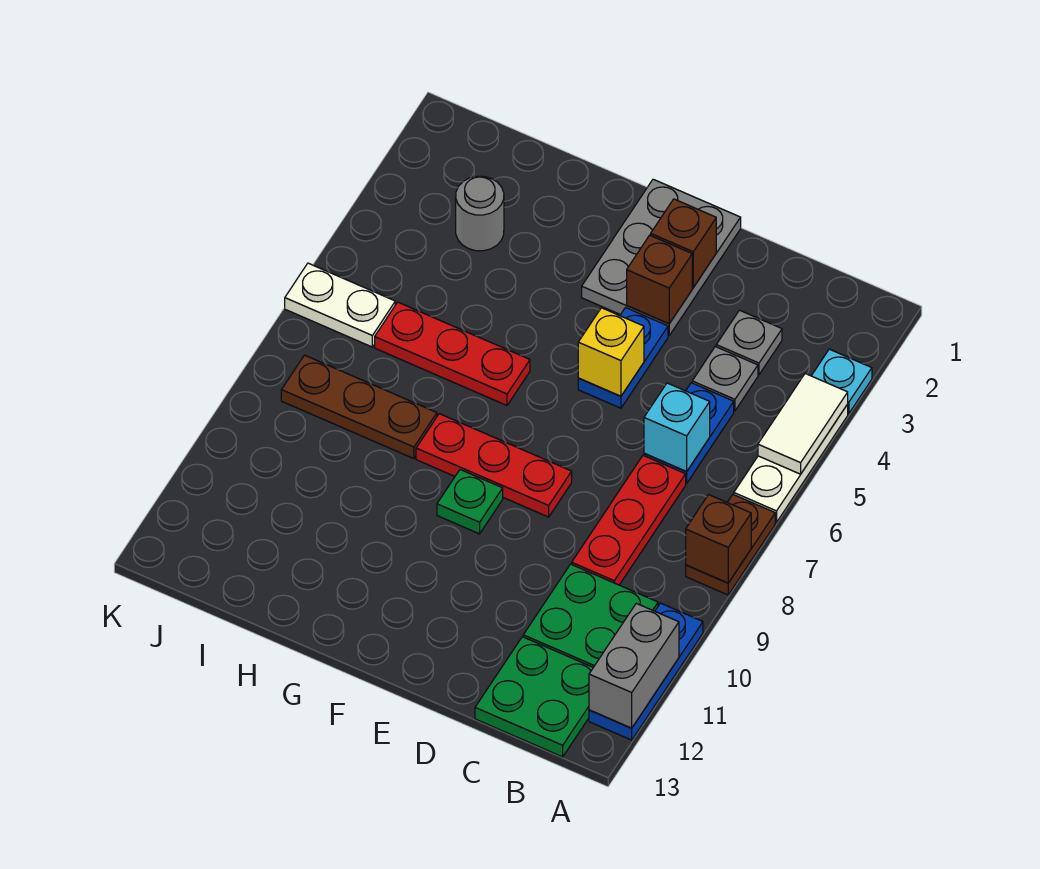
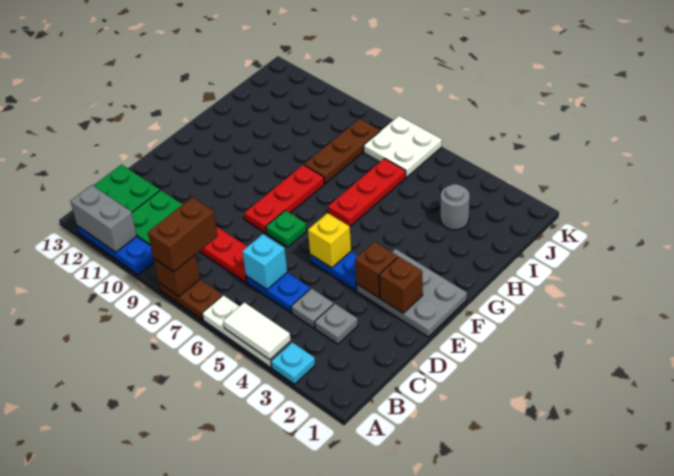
none -> brown 1x2 brick [148,197,218,272]
green 1x1 plate [437,470,503,534] -> green 1x1 plate moved to [266,210,307,247]
white 1x2 plate [285,263,395,347] -> white 2x2 plate [364,116,442,177]

